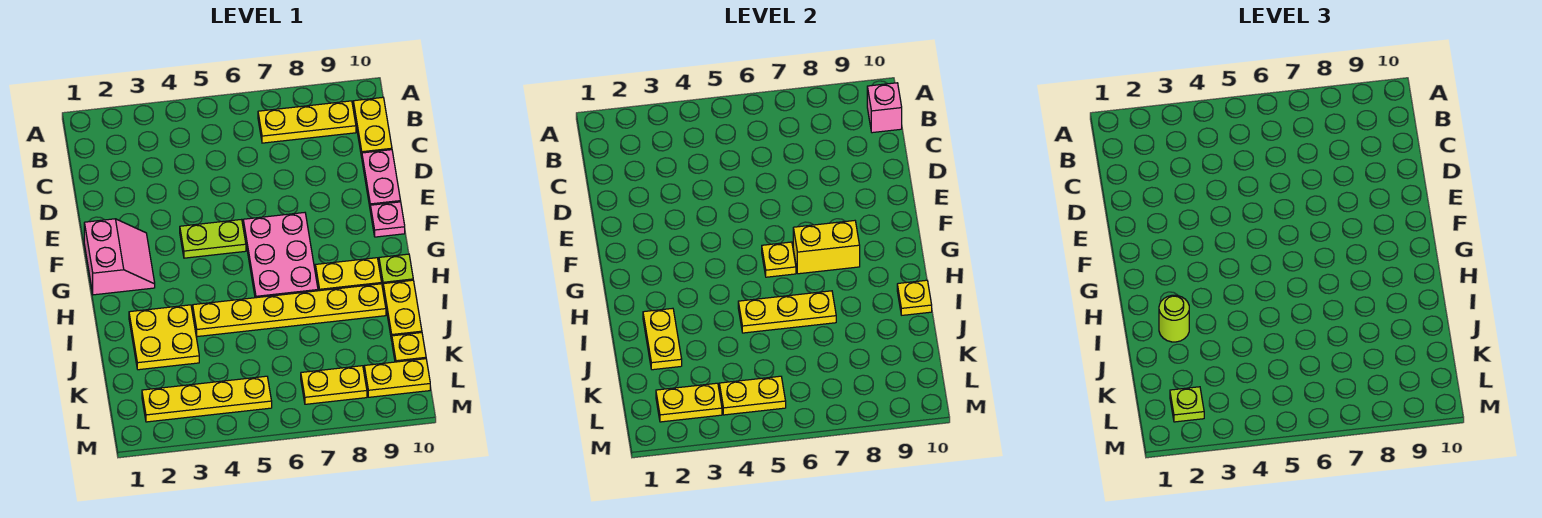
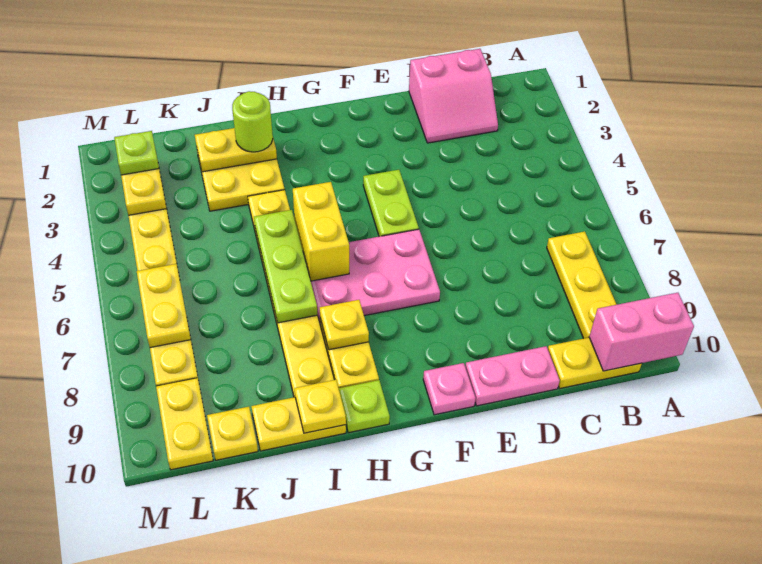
pink 1x1 brick [867,83,902,133] -> pink 1x2 brick [589,293,694,371]
pink 2x2 slope [84,219,155,295] -> pink 2x2 slope moved to [409,49,498,143]
yellow 1x1 plate [762,242,796,277] -> yellow 1x1 plate moved to [320,300,369,350]
yellow 1x2 brick [793,221,860,274] -> yellow 1x2 brick moved to [293,182,349,281]
yellow 1x3 plate [738,291,836,333] -> lime 1x3 plate [254,210,317,323]
yellow 1x2 plate [719,376,786,415] -> yellow 1x2 plate moved to [137,264,191,348]

